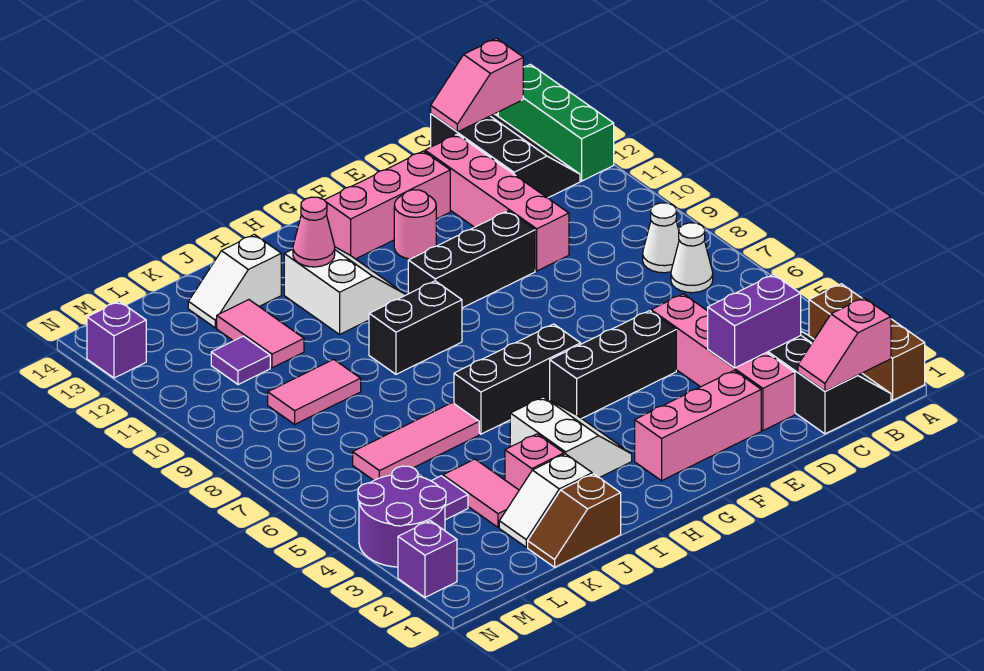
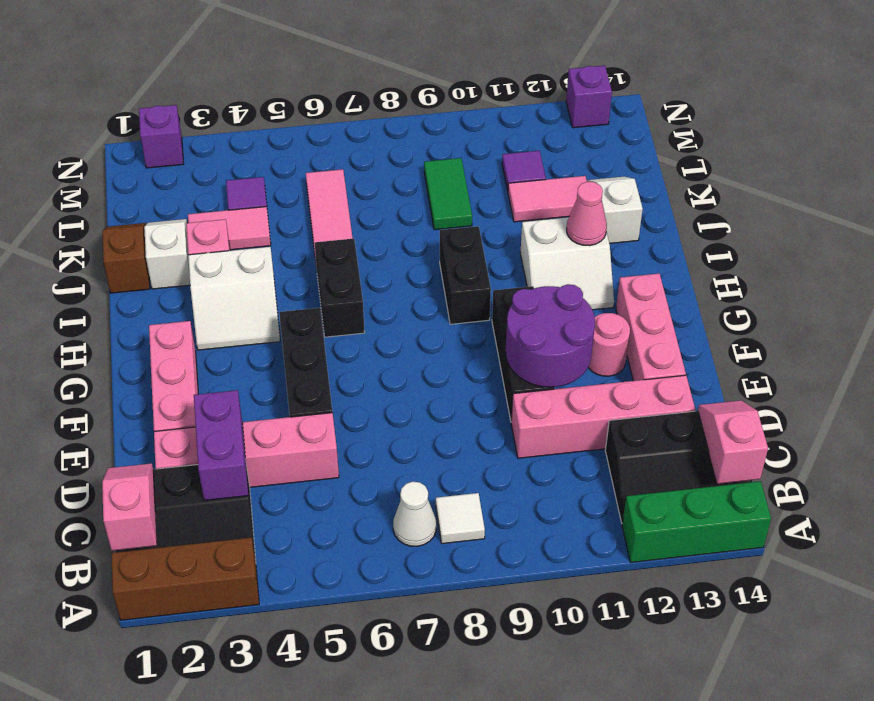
white 1x1 cone [643,203,679,273] -> white 1x1 tile [436,493,485,544]
black 1x3 brick [454,324,581,434] -> black 1x2 brick [315,239,365,337]
pink 1x2 tile [268,359,361,424] -> green 1x2 tile [424,158,472,230]
purple 2x2 round brick [358,466,446,567] -> purple 2x2 round brick moved to [506,284,595,387]

